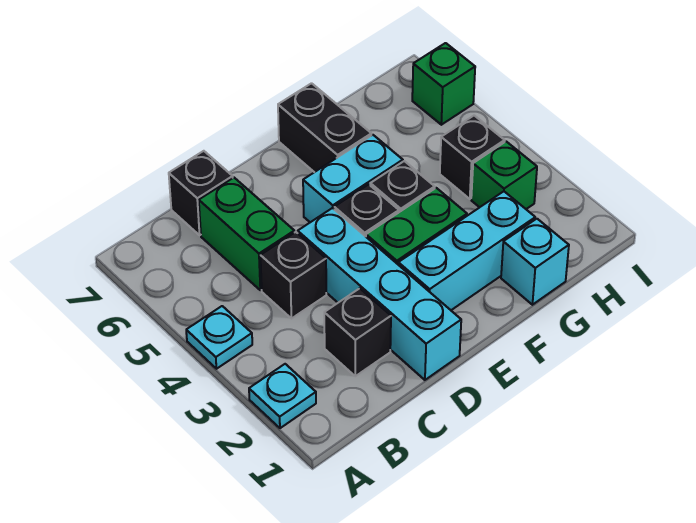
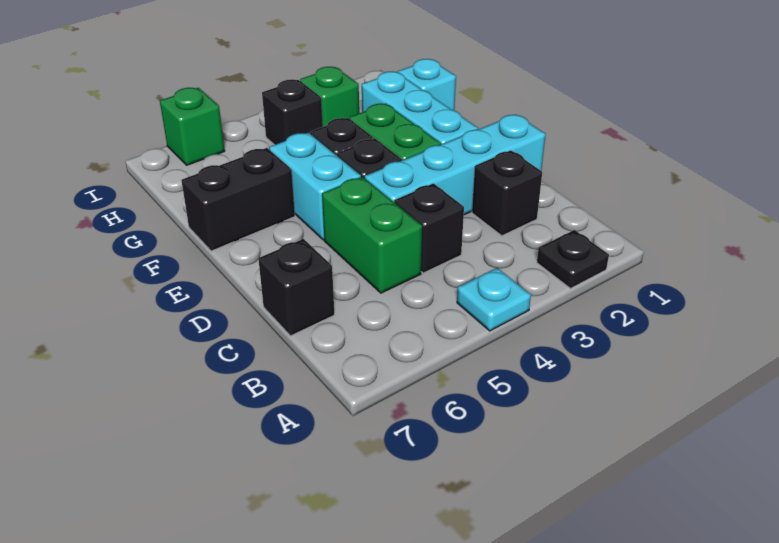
cyan 1x1 plate [249,364,316,428] -> black 1x1 plate [537,230,609,289]
green 1x2 brick [199,178,294,290] -> green 1x2 brick turned to [322,177,422,293]

